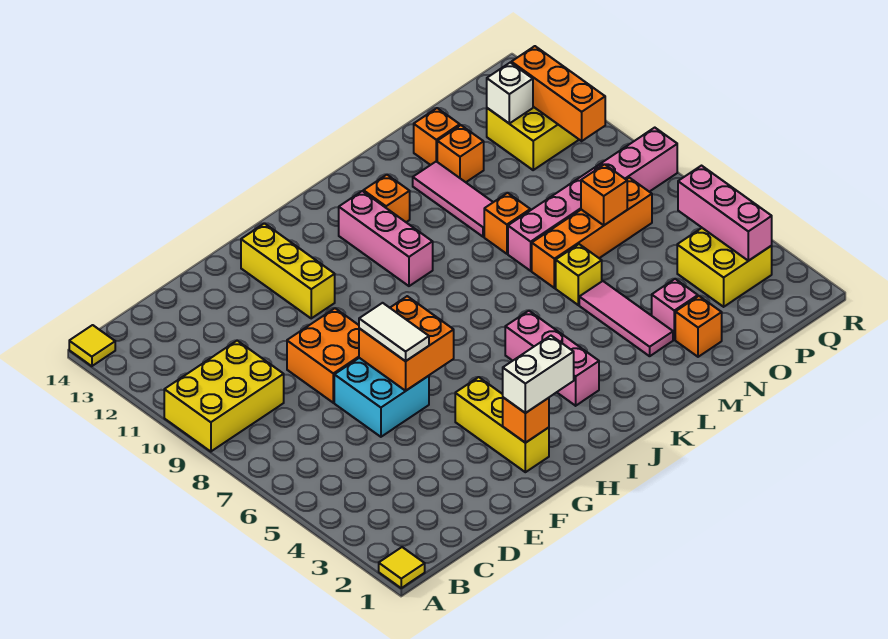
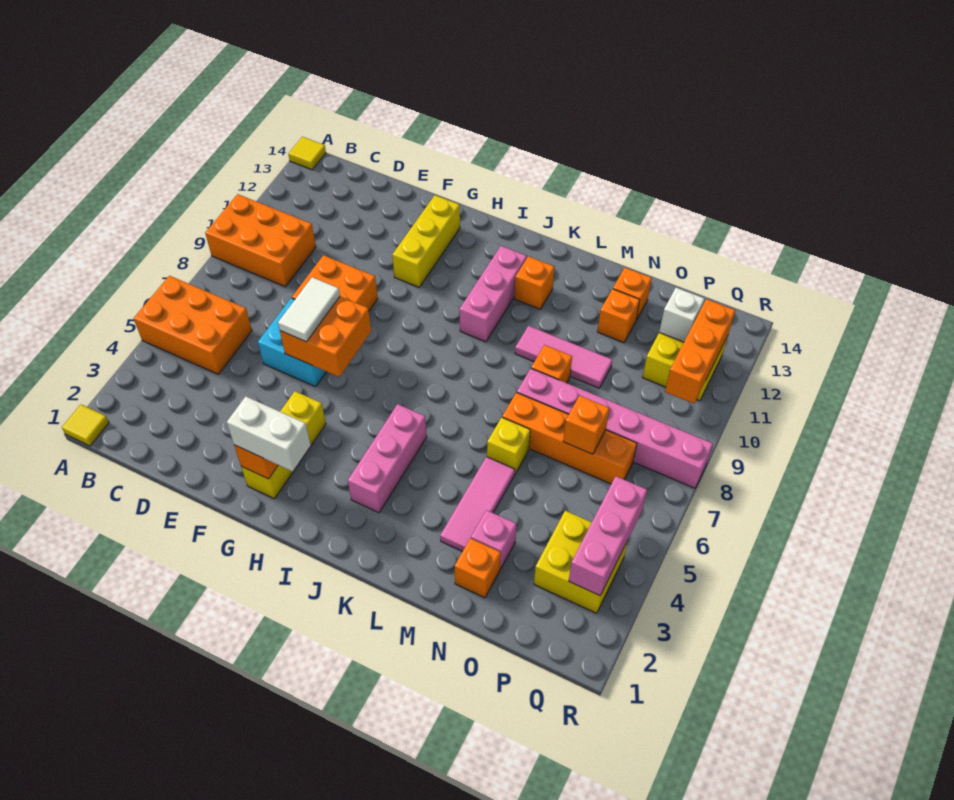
none -> orange 2x3 brick [134,276,252,374]
yellow 2x3 brick [164,341,284,452] -> orange 2x3 brick [205,194,316,287]
pink 1x3 tile [413,161,493,237] -> pink 1x3 tile turned to [515,326,612,388]

